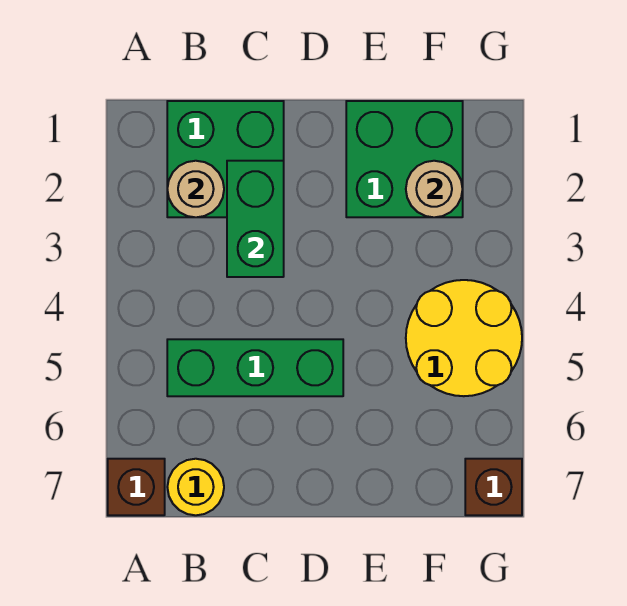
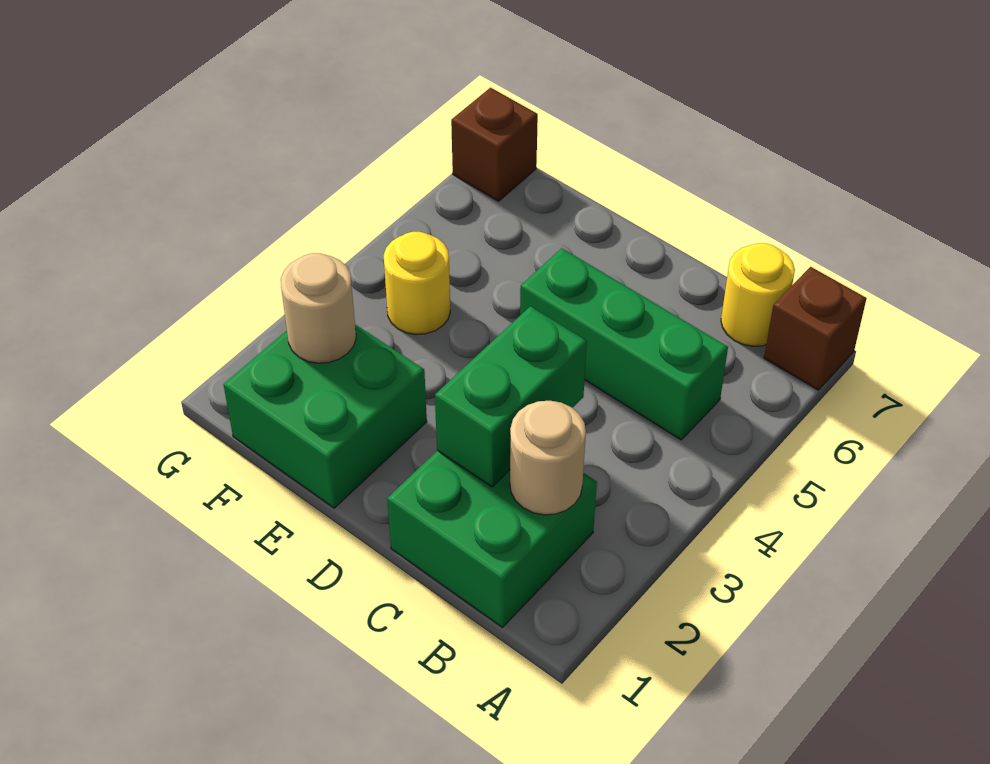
yellow 2x2 round brick [406,280,522,396] -> yellow 1x1 round brick [384,232,450,335]

